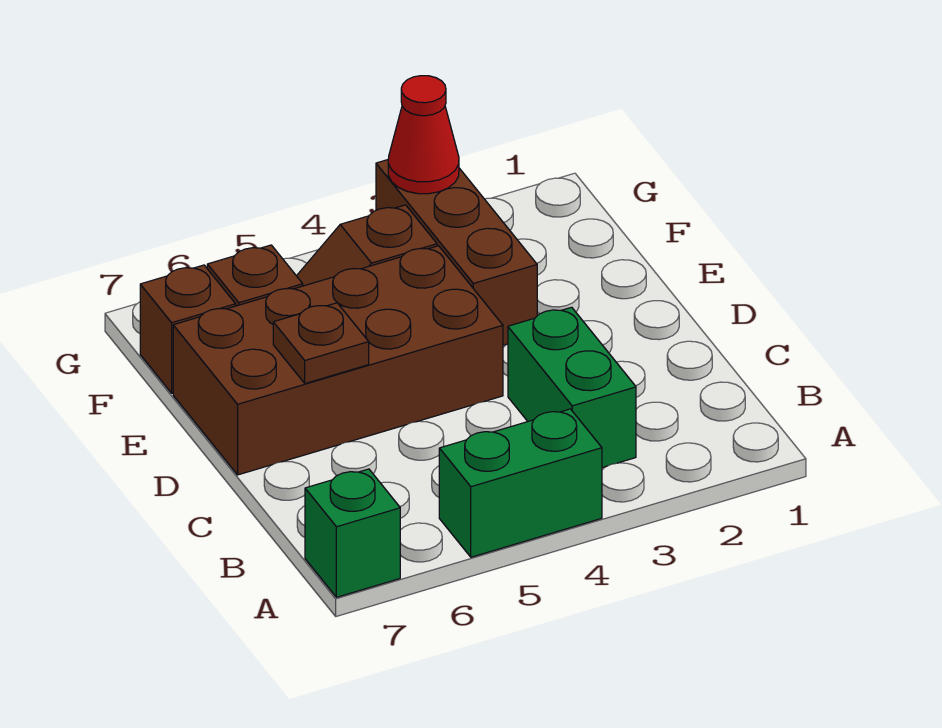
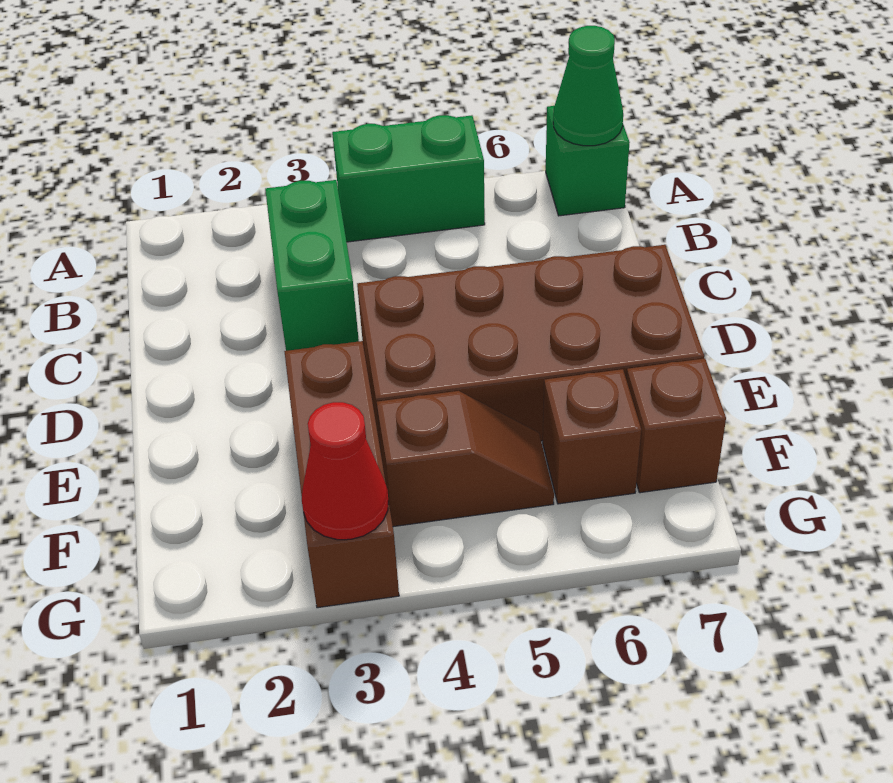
none -> green 1x1 cone [553,26,623,146]
brown 1x1 plate [273,303,369,383] -> none

